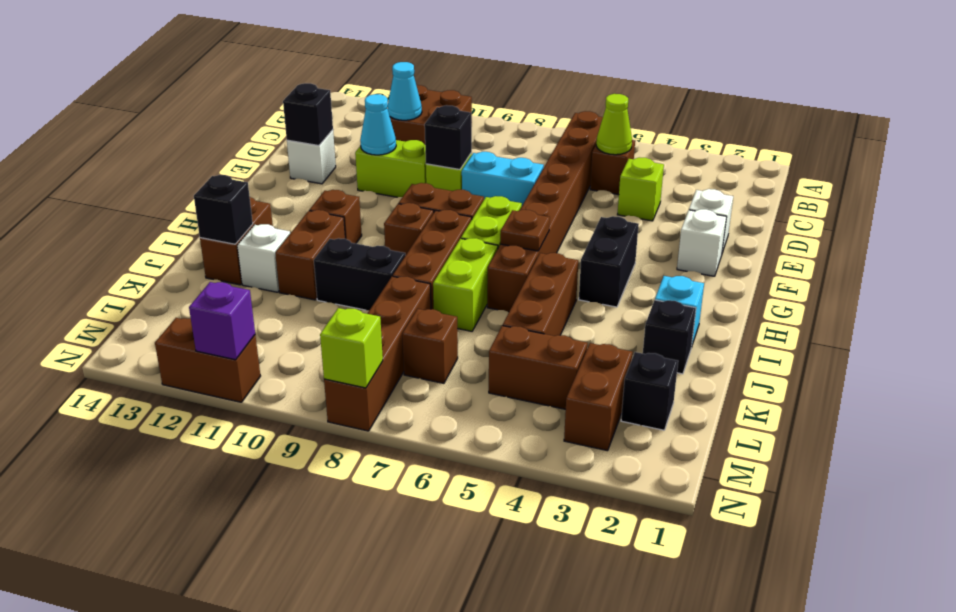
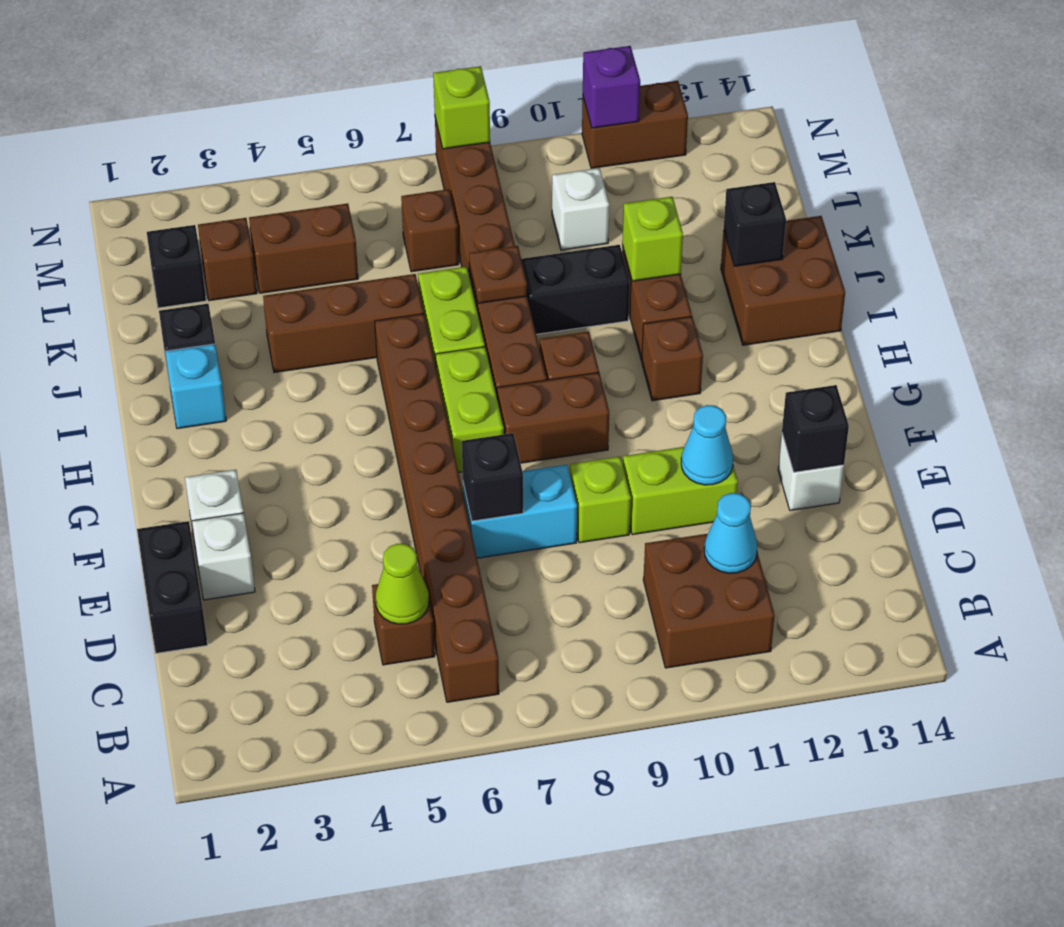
lime 1x1 brick [617,158,664,221] -> lime 1x1 brick moved to [622,197,683,281]
black 1x1 brick [425,105,472,169] -> black 1x1 brick moved to [462,433,523,521]
black 1x2 brick [579,216,639,307] -> black 1x2 brick moved to [137,521,208,653]
brown 1x1 plate [500,210,550,251] -> brown 1x1 plate moved to [469,246,527,303]
brown 1x3 brick [503,253,578,336] -> brown 1x3 brick turned to [263,274,424,373]
brown 1x2 brick [200,197,273,285] -> brown 2x2 brick [721,216,845,345]
white 1x1 brick [237,224,290,292] -> white 1x1 brick moved to [552,168,609,250]
brown 1x2 brick [564,343,633,451] -> brown 1x1 brick [198,218,257,301]

